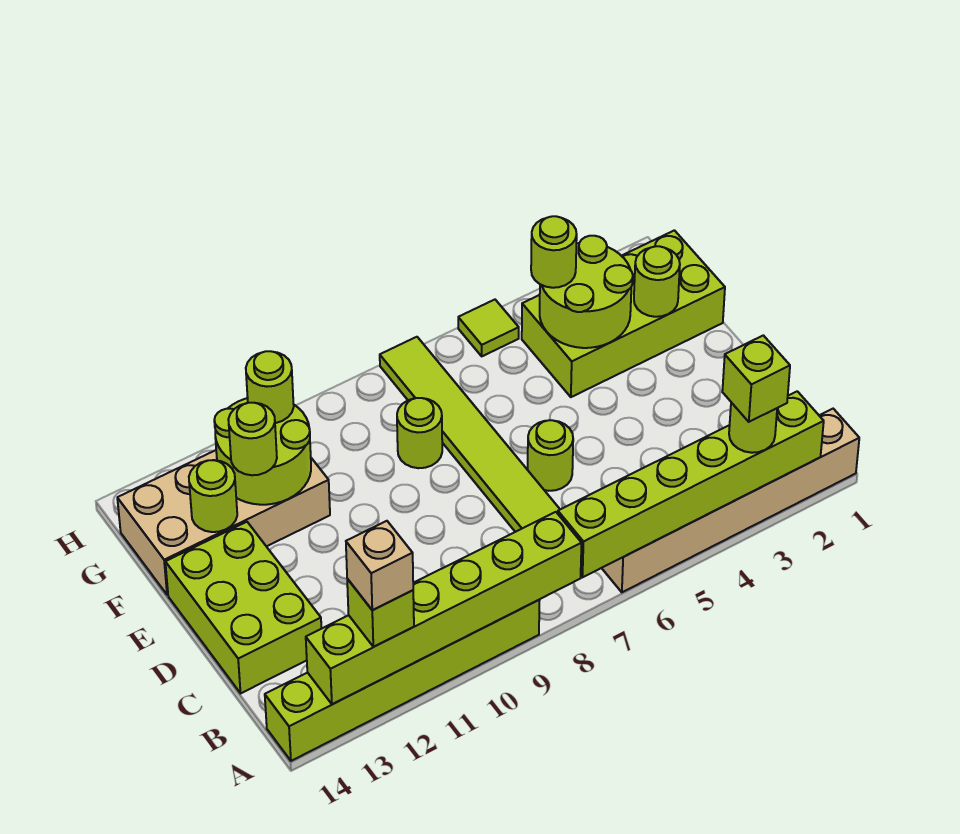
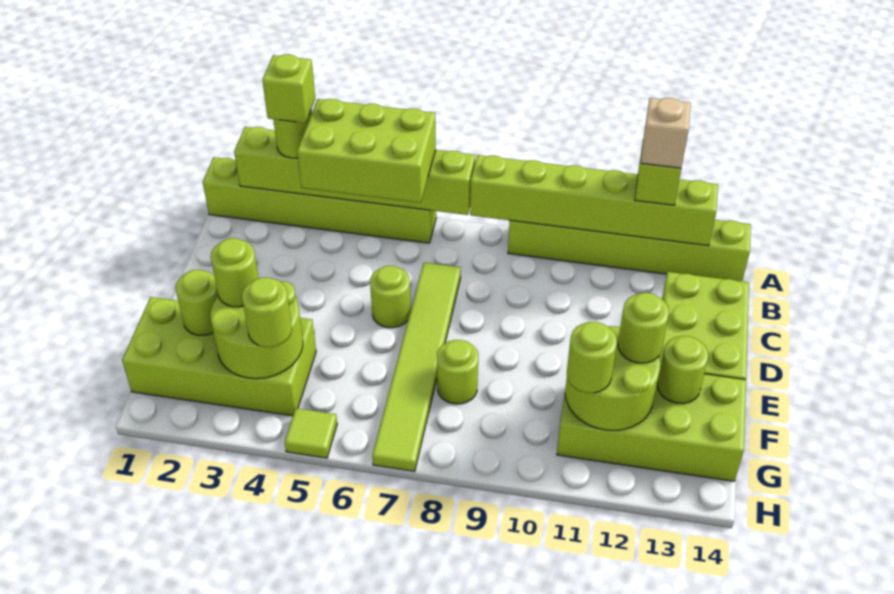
tan 1x6 brick [602,409,859,592] -> lime 1x6 brick [203,157,436,243]
none -> lime 2x3 brick [297,99,436,203]
none -> lime 1x1 round brick [211,238,259,307]
tan 2x4 brick [117,450,330,595] -> lime 2x4 brick [557,374,746,481]

